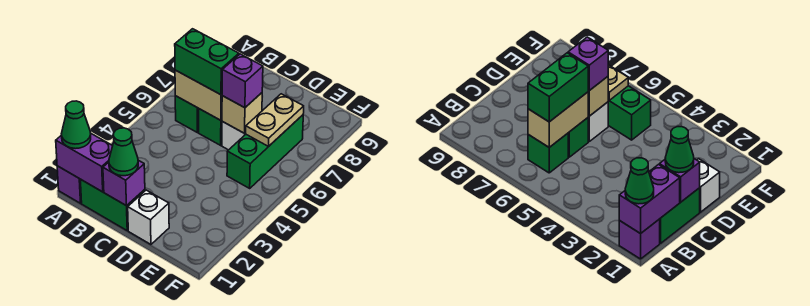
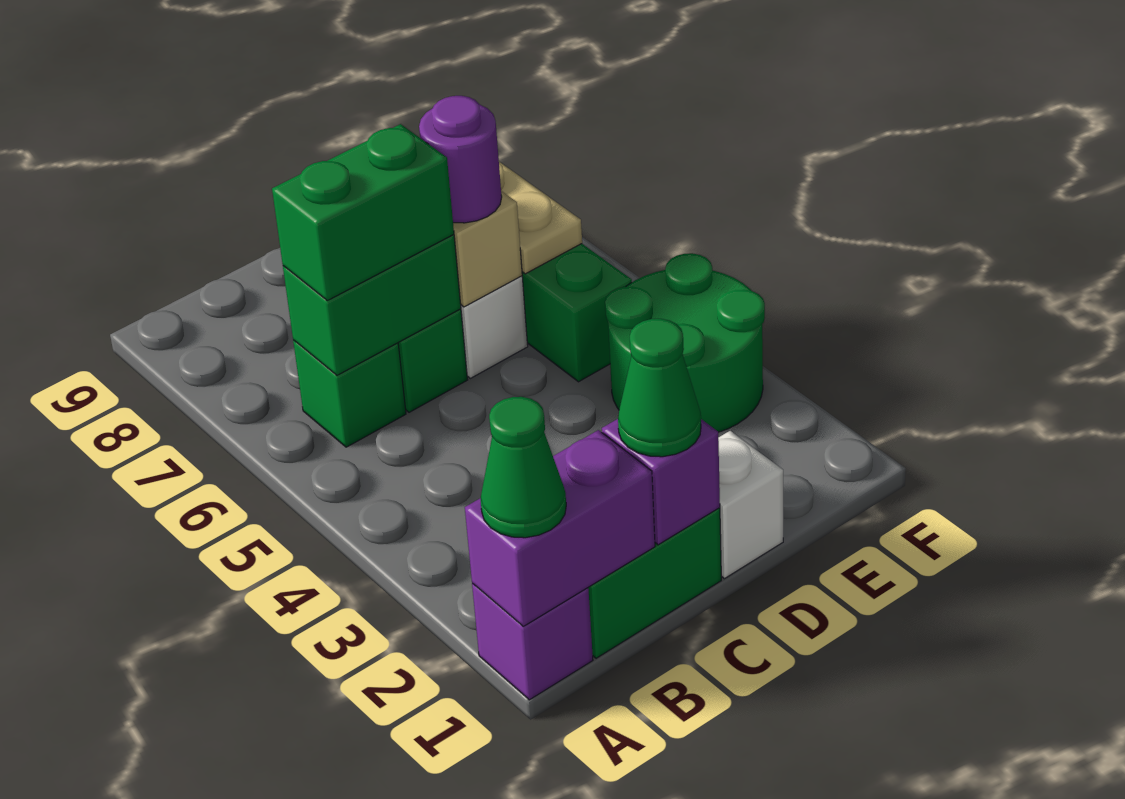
tan 1x2 brick [175,70,222,120] -> green 1x2 brick [283,235,461,375]
purple 1x1 brick [222,54,263,108] -> purple 1x1 round brick [419,96,502,223]
none -> green 2x2 round brick [605,253,765,432]

